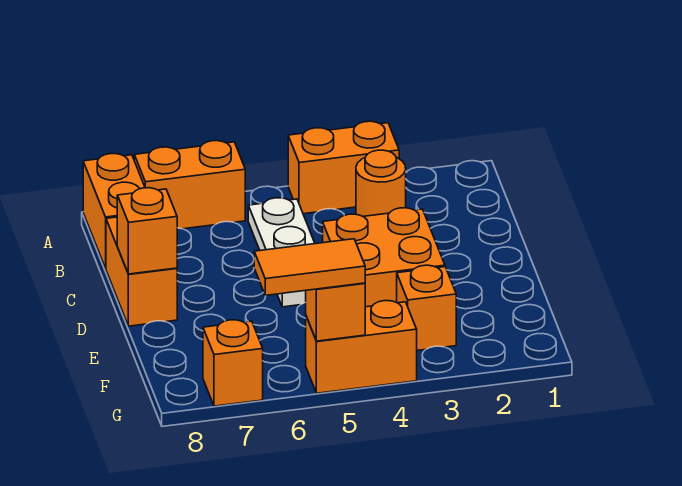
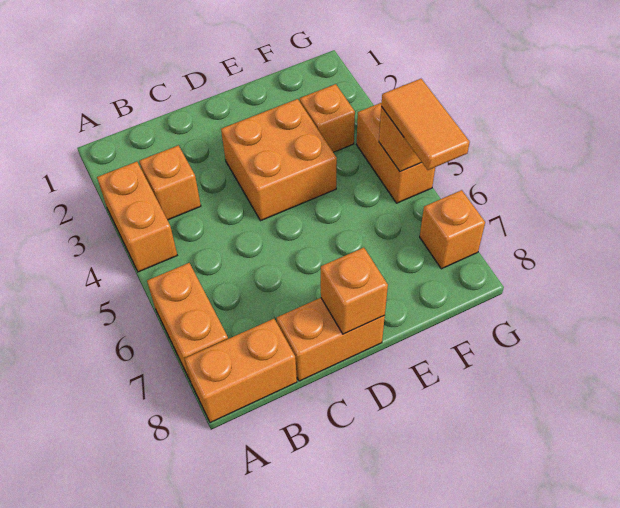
orange 1x1 round brick [356,150,406,216] -> orange 1x1 brick [139,145,201,220]
white 1x3 plate [248,198,315,307] -> none

